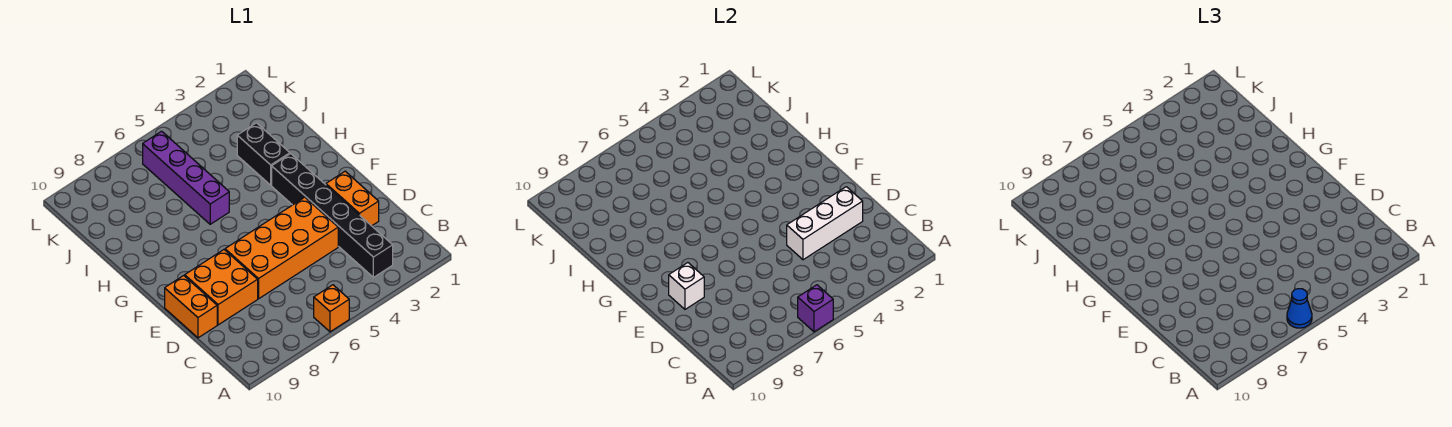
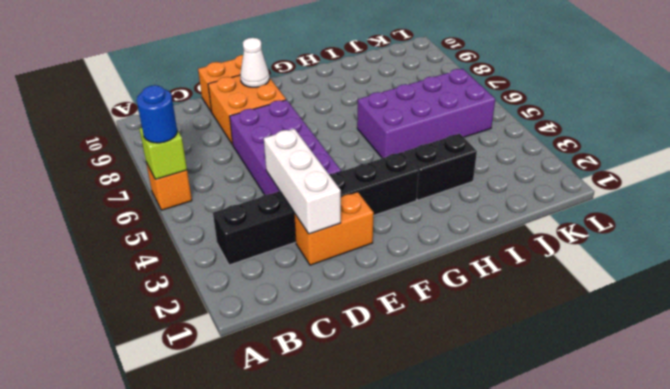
purple 1x1 brick [798,285,833,332] -> lime 1x1 brick [140,128,187,179]
blue 1x1 cone [1287,289,1312,328] -> blue 1x1 round brick [137,85,177,143]
orange 2x4 brick [225,197,338,299] -> purple 2x4 brick [230,100,341,195]
white 1x1 brick [669,263,704,309] -> white 1x1 cone [240,38,270,87]
purple 1x4 brick [143,131,229,224] -> purple 2x4 brick [357,69,495,158]

